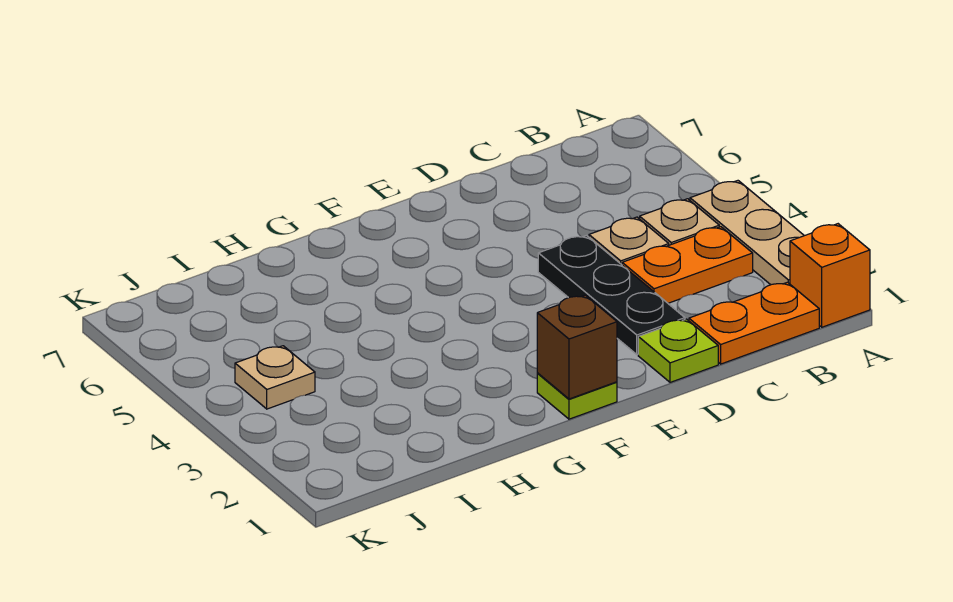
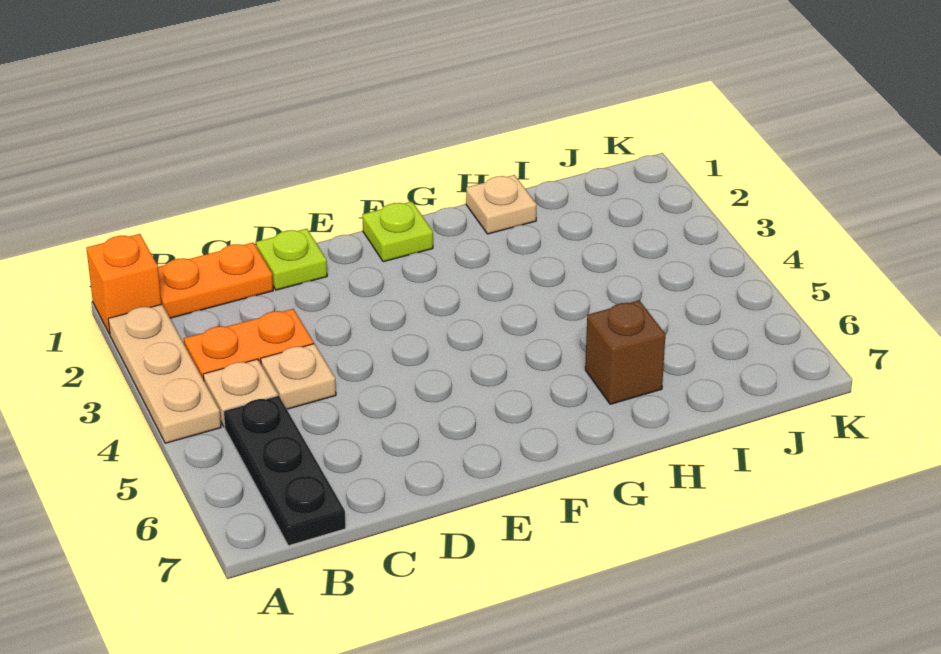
black 1x3 plate [538,236,685,354] -> black 1x3 plate moved to [223,396,346,546]
brown 1x1 brick [537,295,617,399] -> brown 1x1 brick moved to [585,300,665,404]
tan 1x1 plate [235,346,315,409] -> tan 1x1 plate moved to [466,175,537,234]

